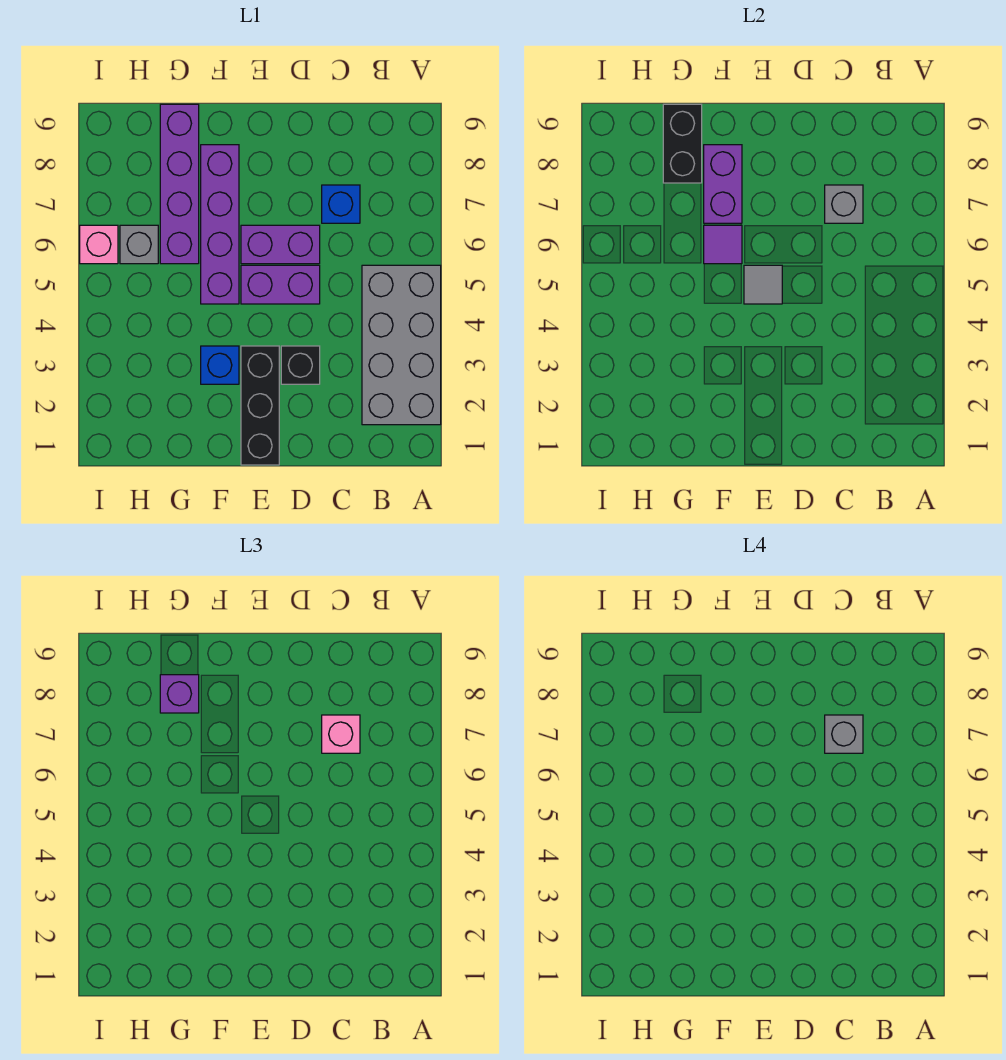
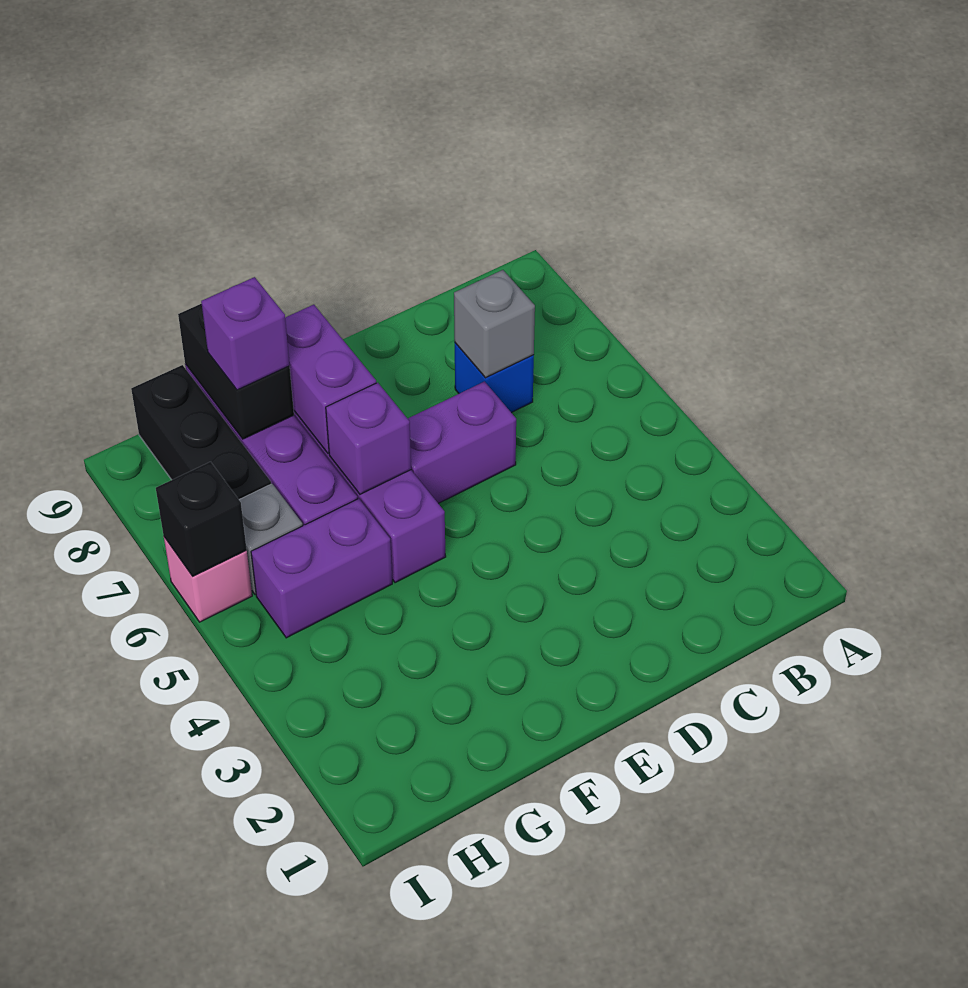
grey 2x4 brick [362,265,441,425] -> none
pink 1x1 brick [322,715,360,753] -> none
grey 1x1 brick [825,715,863,753] -> none
black 1x1 brick [281,346,320,384] -> black 1x1 brick moved to [156,462,247,576]
purple 1x2 brick [241,265,320,304] -> purple 1x2 brick moved to [251,499,392,638]
black 1x3 brick [241,346,279,465] -> black 1x3 brick moved to [131,365,271,499]
grey 1x1 tile [744,265,782,304] -> none
blue 1x1 brick [201,346,239,384] -> none
purple 1x1 tile [704,225,742,264] -> purple 1x1 brick [326,383,411,494]

